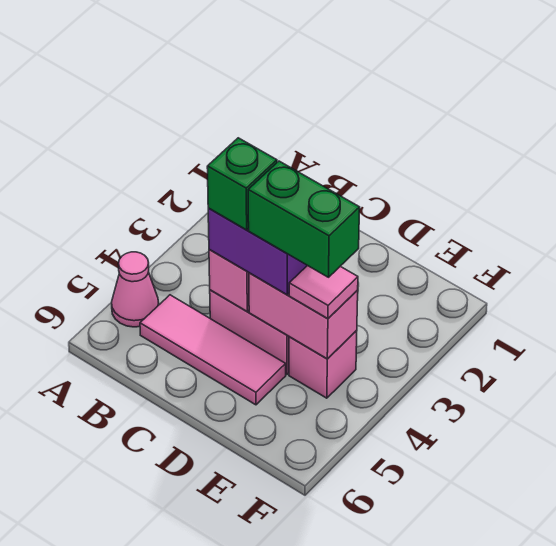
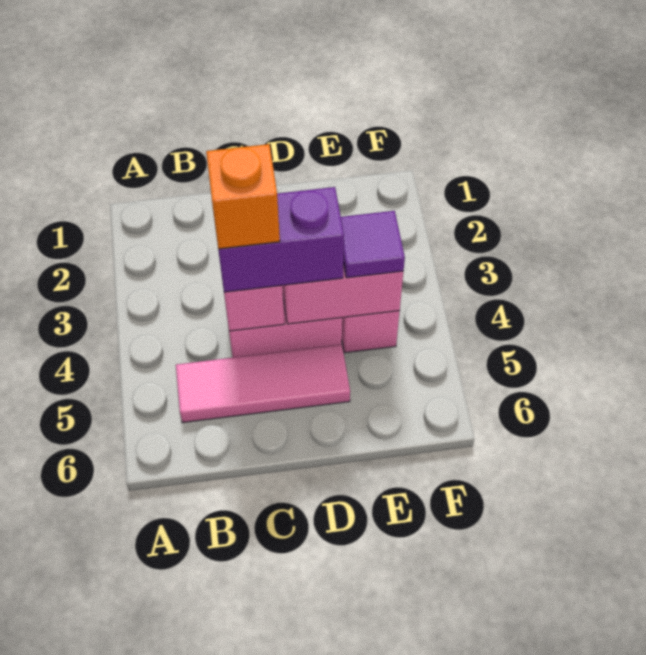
pink 1x1 cone [112,252,159,327] -> none
green 1x1 brick [207,138,277,230] -> orange 1x1 brick [206,144,280,249]
green 1x2 brick [248,161,360,277] -> none
pink 1x1 tile [289,265,358,319] -> purple 1x1 tile [341,211,405,278]

